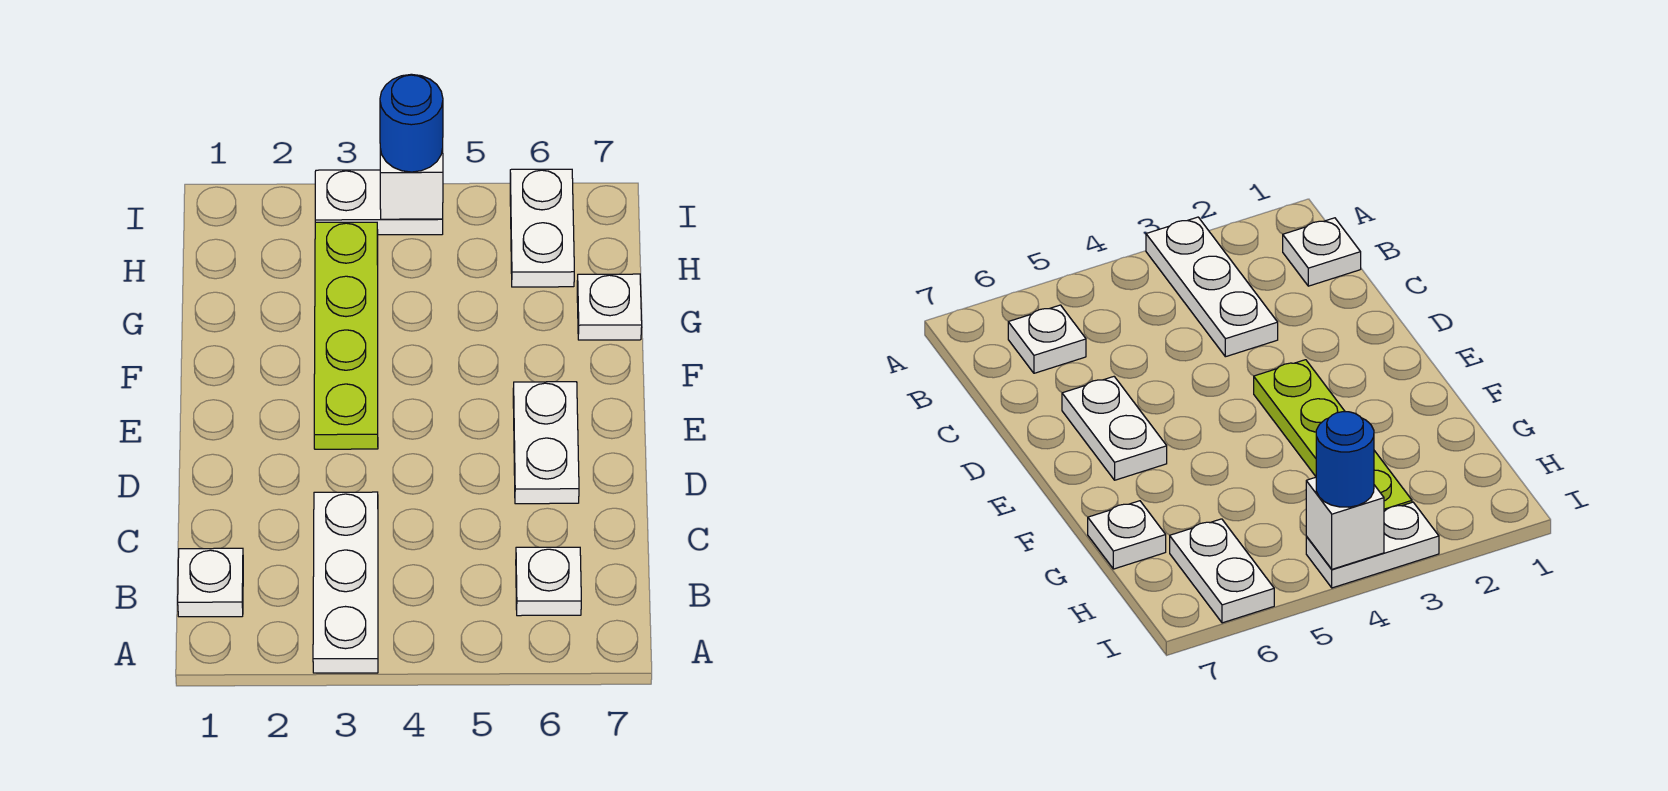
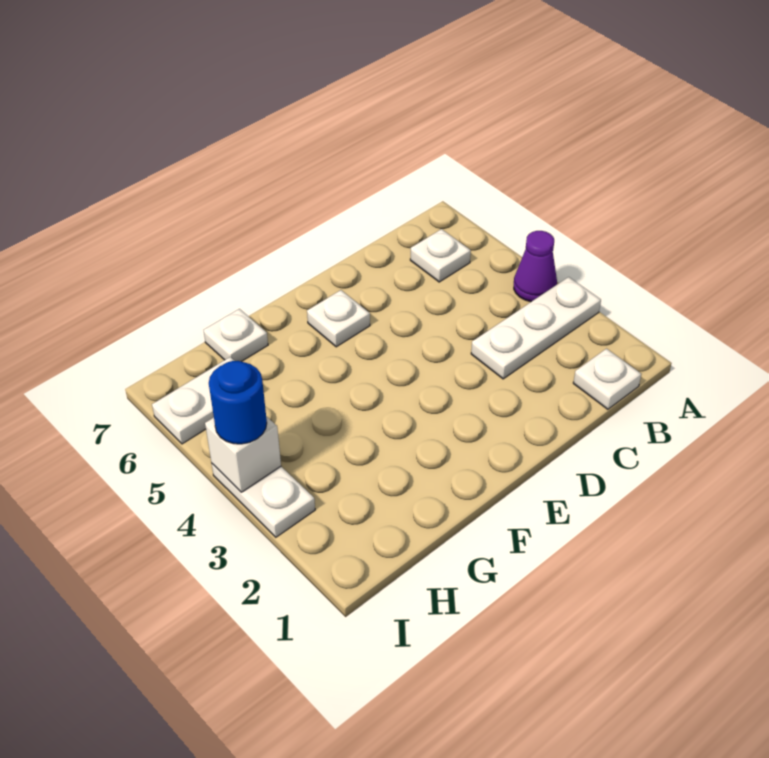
none -> purple 1x1 cone [514,231,557,302]
white 1x2 plate [513,382,579,504] -> white 1x1 plate [307,290,370,347]
lime 1x4 plate [314,222,378,449] -> none

